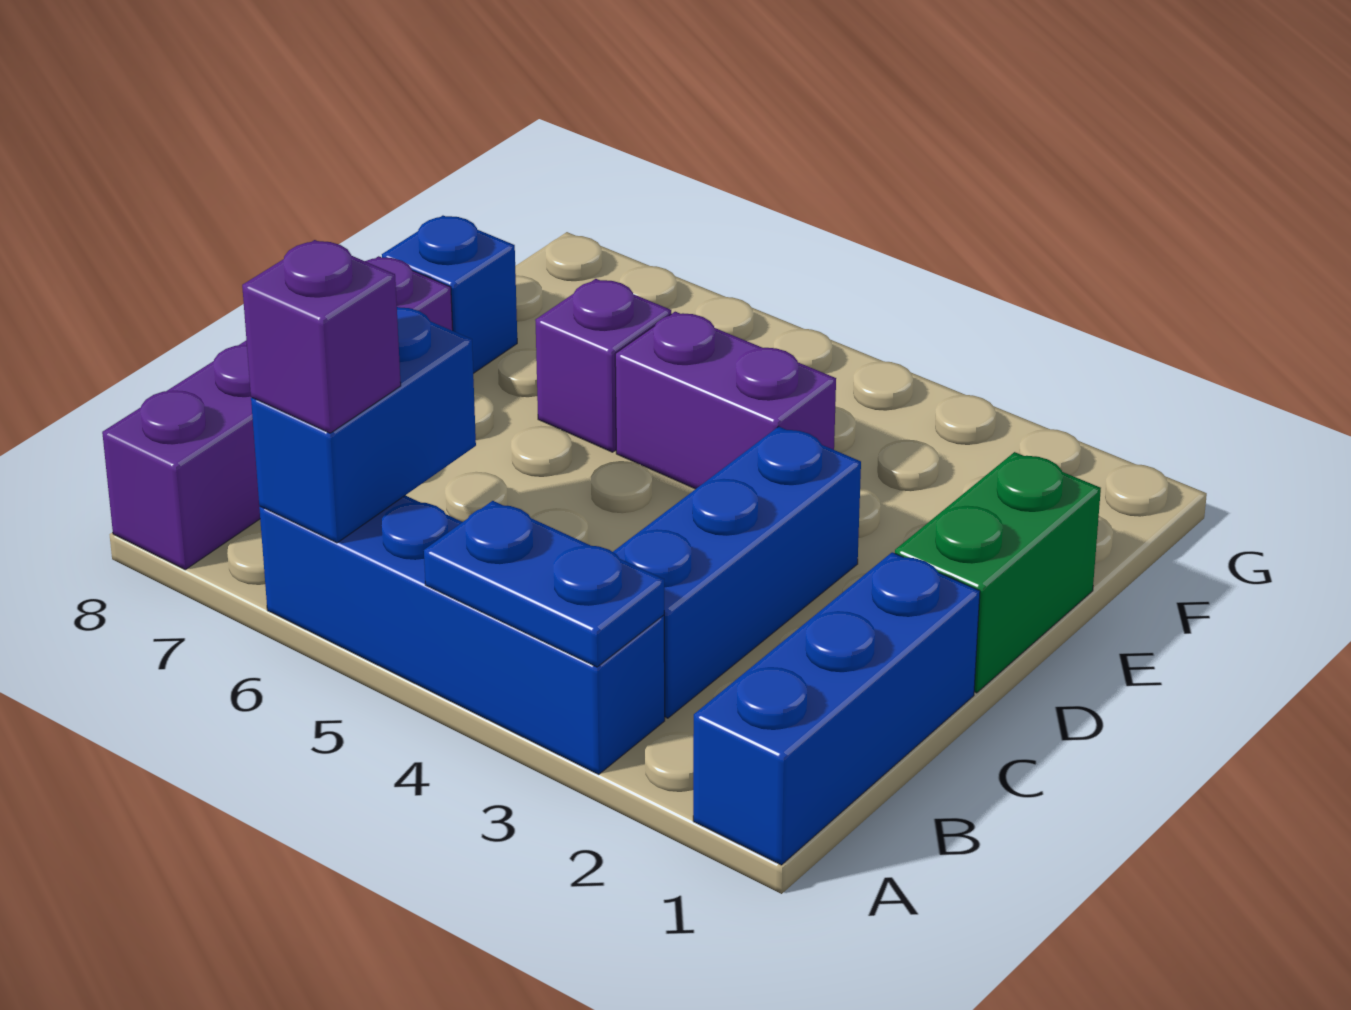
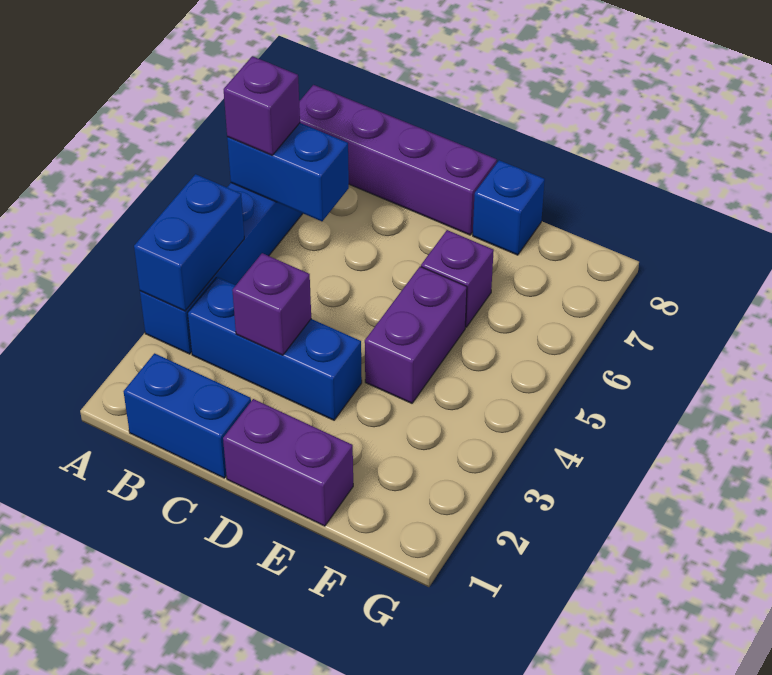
blue 1x3 brick [693,552,980,865] -> blue 1x2 brick [123,353,251,478]
blue 1x2 plate [424,501,664,667] -> blue 1x2 brick [134,174,244,311]
none -> purple 1x1 brick [232,253,311,355]
green 1x2 brick [895,452,1101,693] -> purple 1x2 brick [223,399,353,526]

